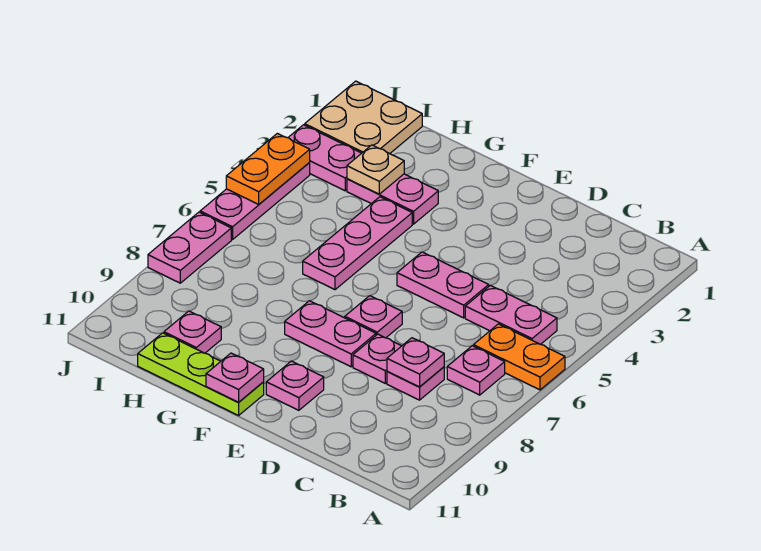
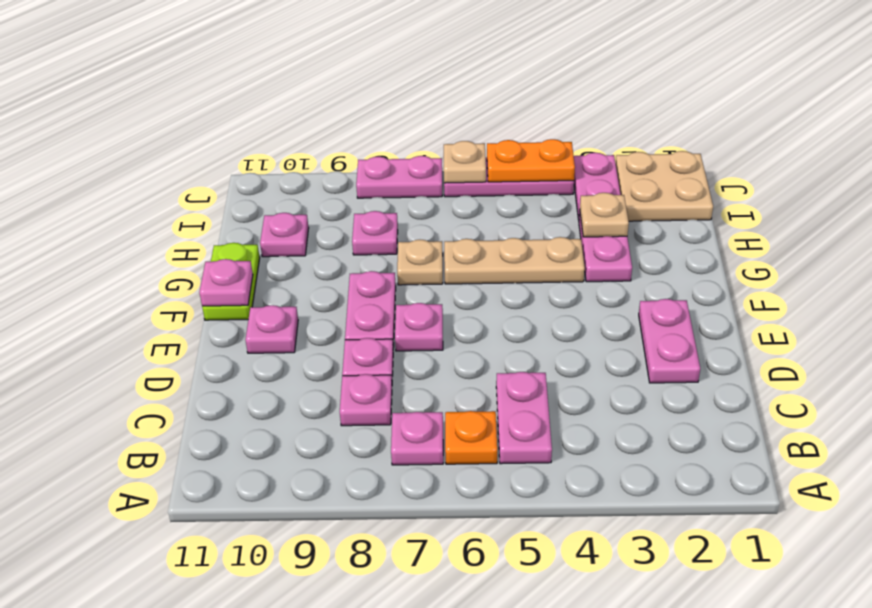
orange 1x2 plate [473,324,565,390] -> orange 1x1 plate [445,411,497,464]
pink 1x1 plate [387,338,444,387] -> pink 1x1 plate moved to [352,211,398,255]
pink 1x2 plate [397,252,489,318] -> pink 1x2 plate moved to [639,299,700,383]
lime 1x3 plate [138,333,264,415] -> lime 1x2 plate [202,243,260,320]
pink 1x3 plate [303,197,412,290] -> tan 1x3 plate [444,237,585,284]
none -> tan 1x1 plate [397,240,443,285]
none -> tan 1x1 plate [444,141,486,183]

